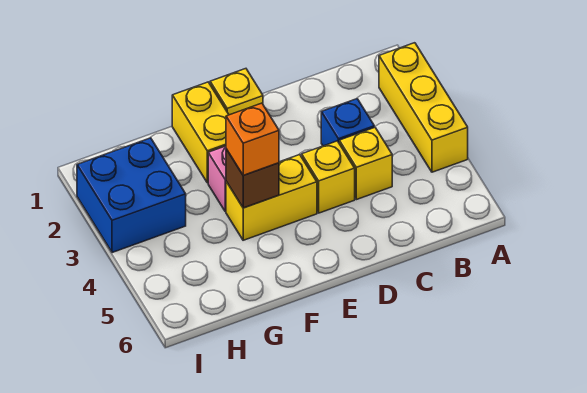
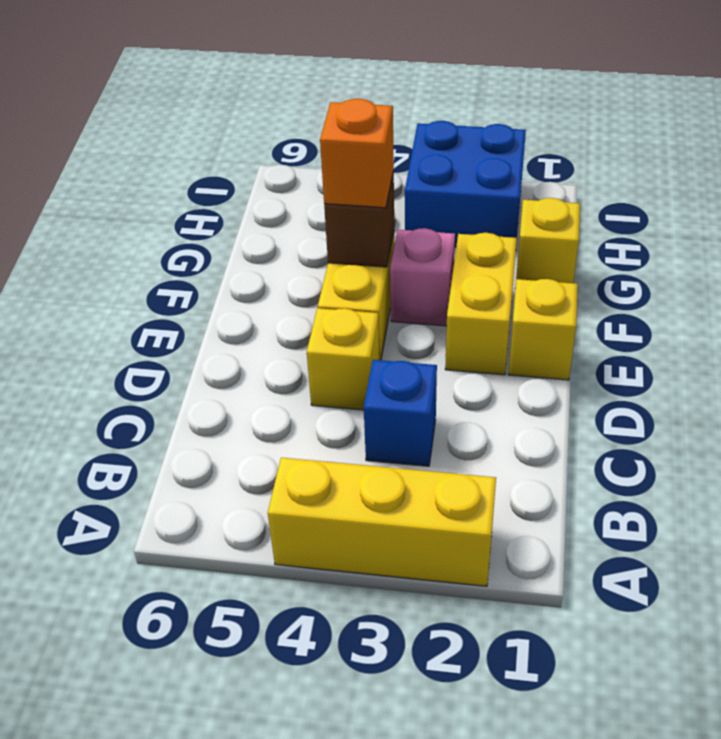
yellow 1x1 brick [339,127,392,200] -> yellow 1x1 brick moved to [516,198,580,283]
yellow 1x2 brick [172,82,229,183] -> yellow 1x2 brick turned to [445,233,517,375]

